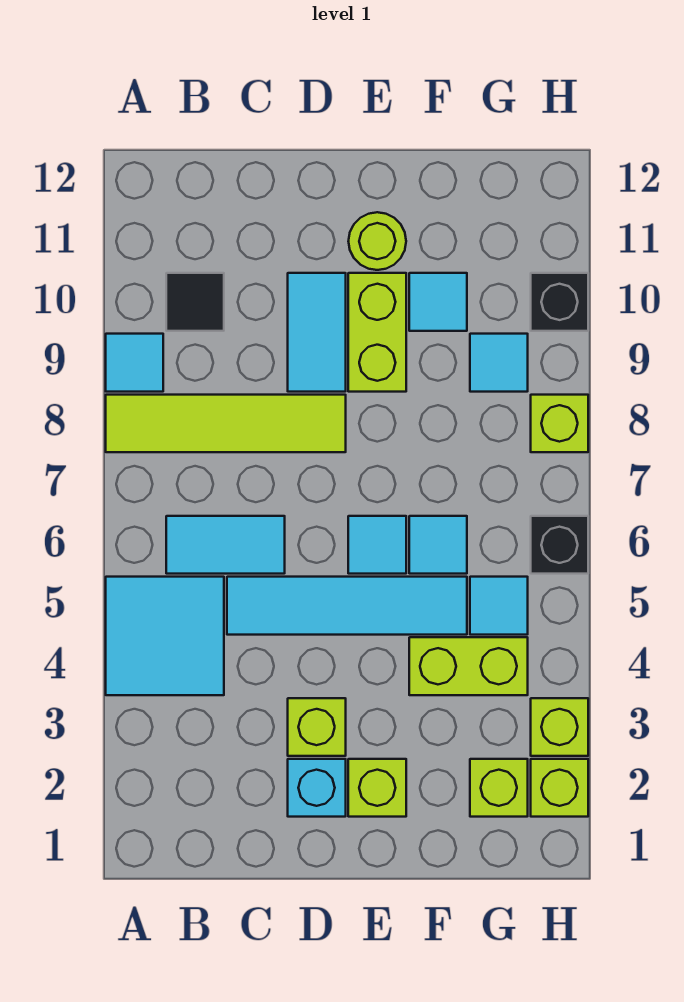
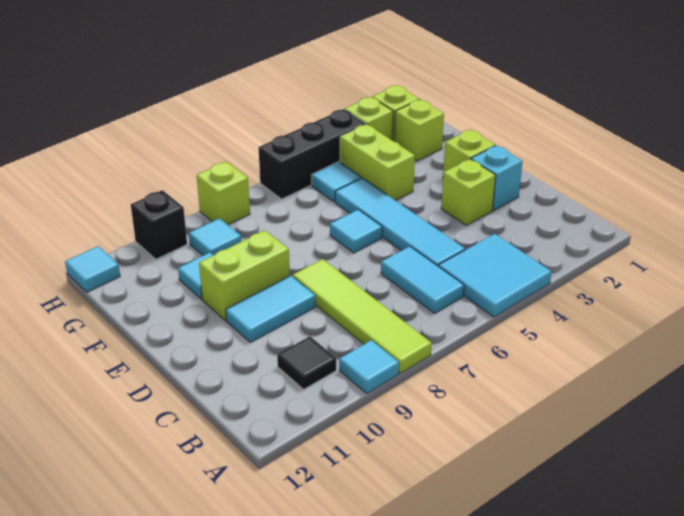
lime 1x1 round brick [348,212,406,270] -> none
cyan 1x1 tile [409,516,467,574] -> cyan 1x1 tile moved to [65,246,120,292]
black 1x1 brick [531,516,588,574] -> black 1x3 brick [258,109,366,199]

